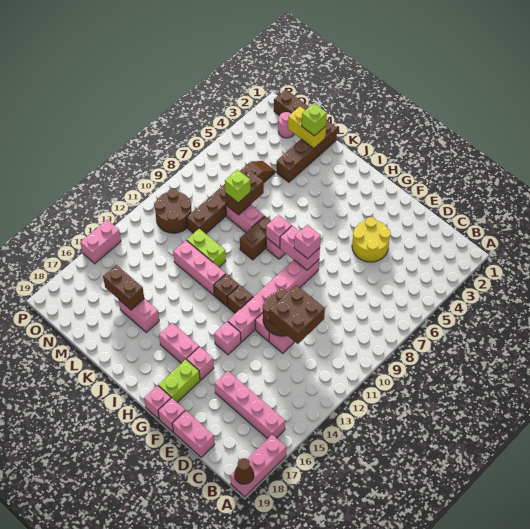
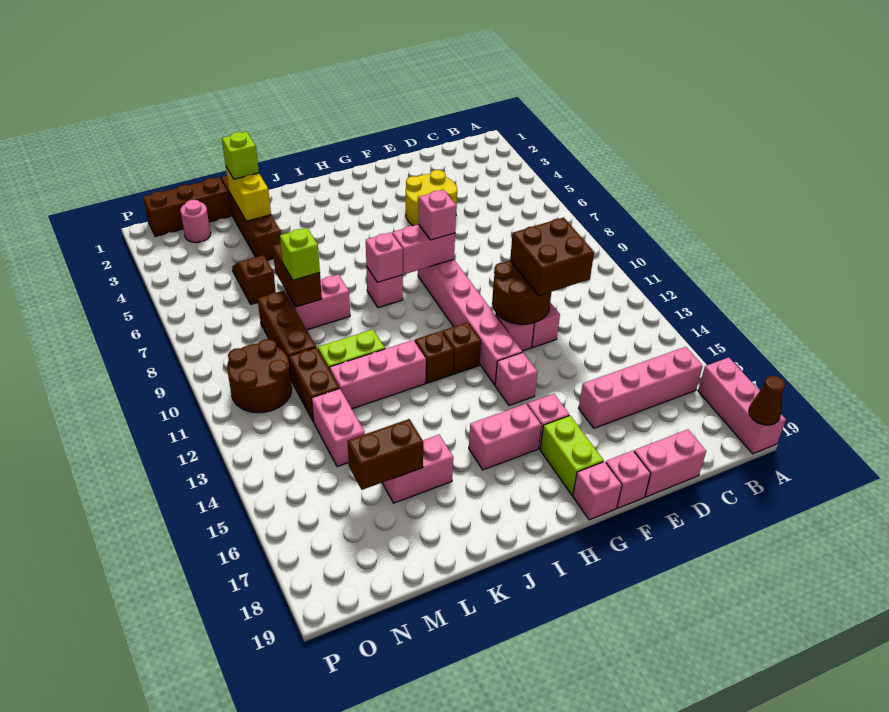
brown 1x2 brick [240,216,271,260] -> brown 1x2 brick moved to [289,347,339,422]
yellow 1x2 brick [288,107,326,148] -> yellow 1x2 brick turned to [226,167,271,221]
pink 1x2 brick [80,220,121,264] -> pink 1x2 brick moved to [312,389,365,467]

